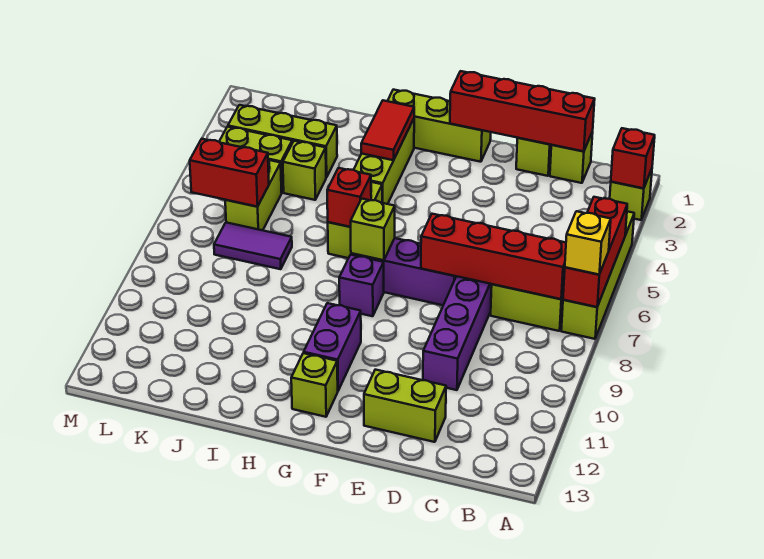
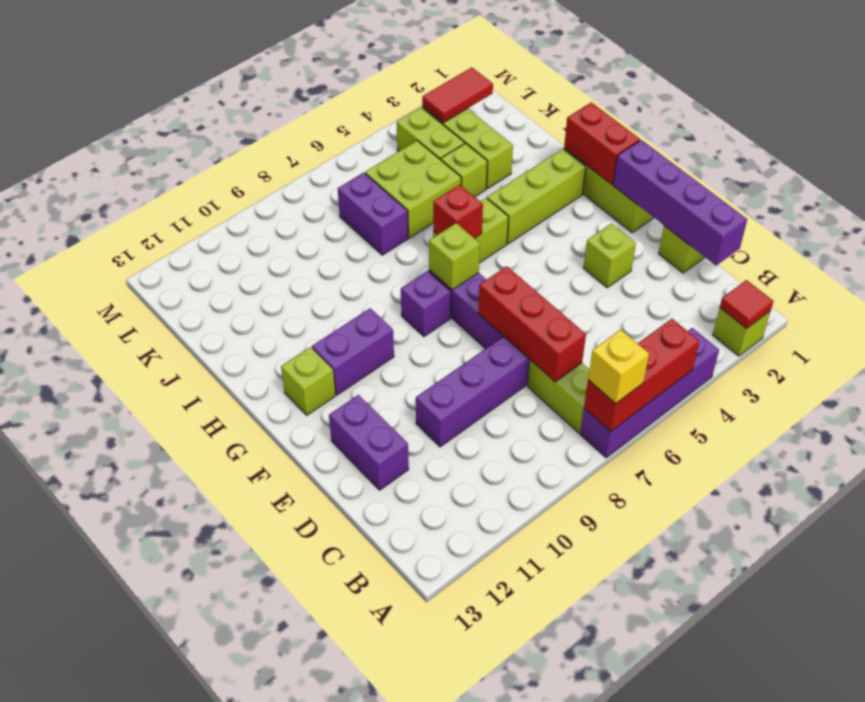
red 1x1 brick [611,128,655,188] -> red 1x1 tile [720,280,773,329]
lime 1x4 brick [561,211,634,339] -> purple 1x4 brick [580,328,719,458]
red 1x4 brick [421,214,566,299] -> red 1x3 brick [478,266,586,382]
lime 1x1 brick [550,132,593,183] -> lime 1x1 brick moved to [583,224,636,288]
red 1x4 brick [450,71,595,151] -> purple 1x4 brick [613,140,747,266]
lime 1x2 brick [364,370,446,442] -> purple 1x2 brick [329,395,409,490]
red 1x2 tile [361,100,414,160] -> red 1x2 tile moved to [422,67,493,123]
purple 1x2 tile [214,223,292,269] -> purple 1x2 brick [338,173,408,255]
lime 1x2 brick [225,160,282,230] -> lime 2x2 brick [365,141,461,238]
red 1x2 brick [190,139,269,207] -> red 1x2 brick moved to [564,102,640,184]

